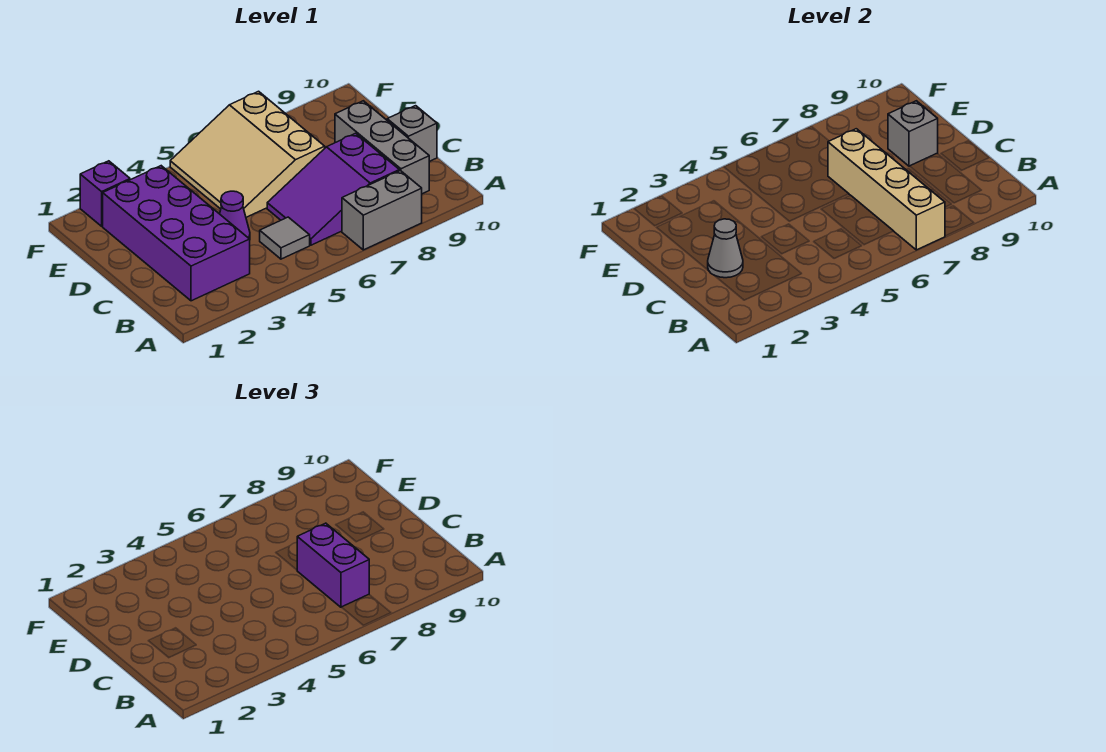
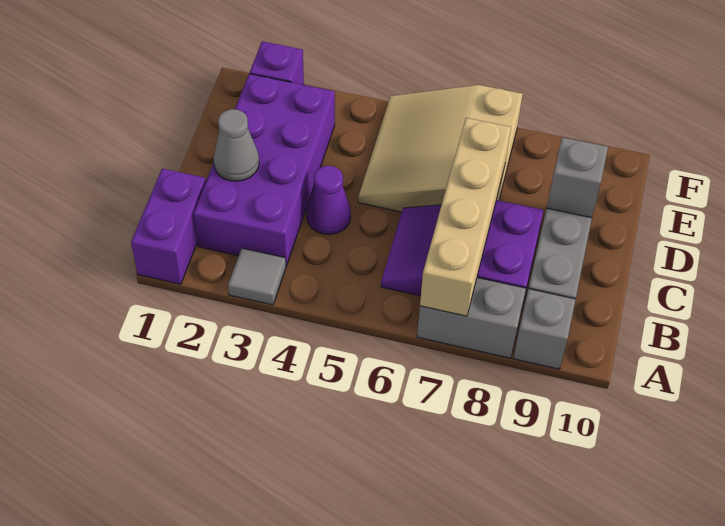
grey 1x1 tile [260,217,310,259] -> grey 1x1 tile moved to [228,248,286,305]
purple 1x2 brick [297,523,369,607] -> purple 1x2 brick moved to [131,169,206,284]
grey 1x1 brick [387,106,437,161] -> grey 1x1 brick moved to [513,289,576,369]

